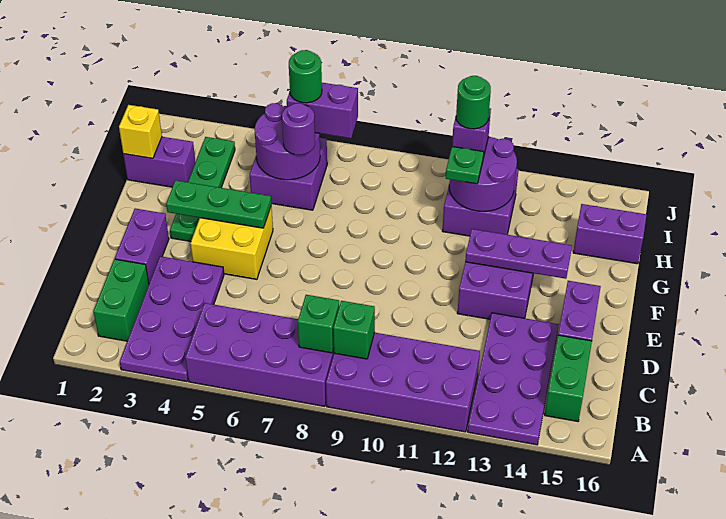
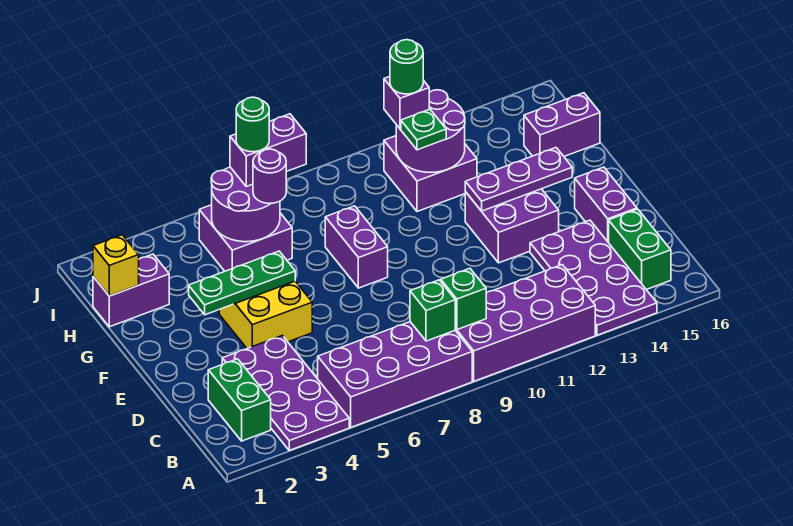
purple 1x2 brick [115,209,169,283] -> purple 1x2 brick moved to [325,206,388,288]
green 1x4 plate [170,137,235,242] -> none

